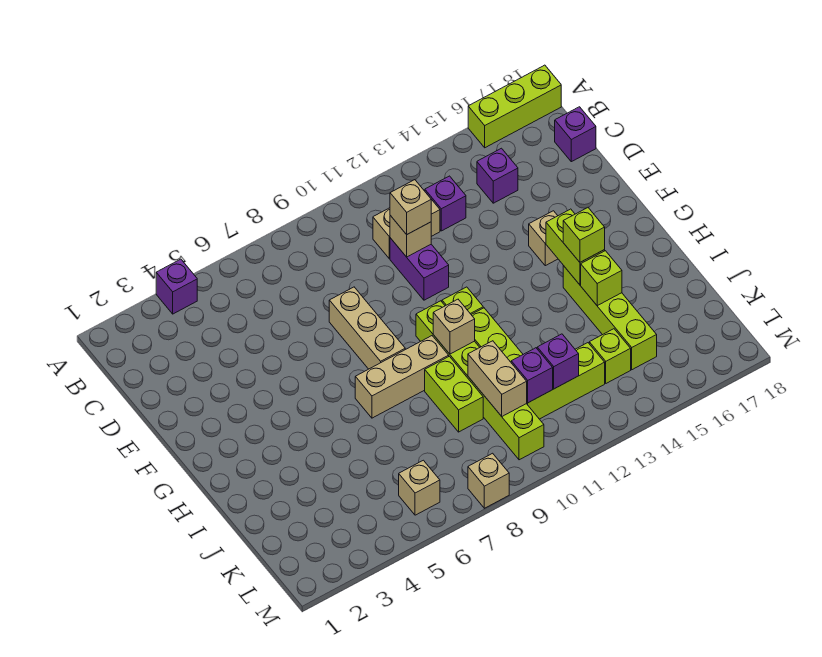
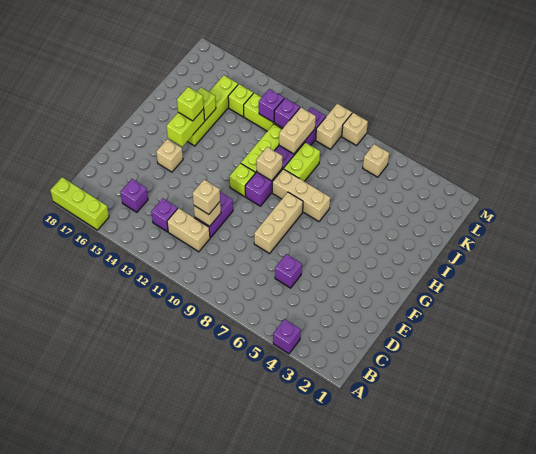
purple 1x1 brick [555,107,596,162] -> purple 1x1 brick moved to [275,254,302,288]
lime 1x6 brick [416,301,544,460] -> purple 1x6 brick [245,107,326,206]
none -> tan 1x2 brick [316,104,352,149]

